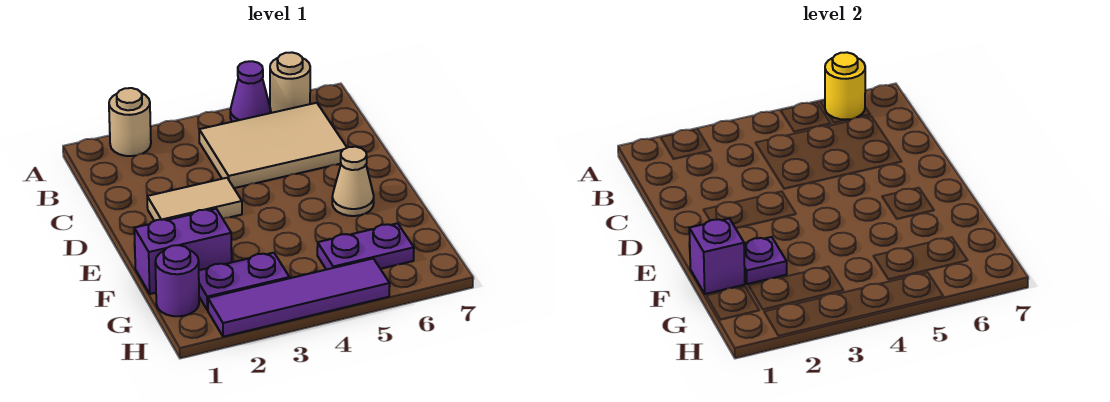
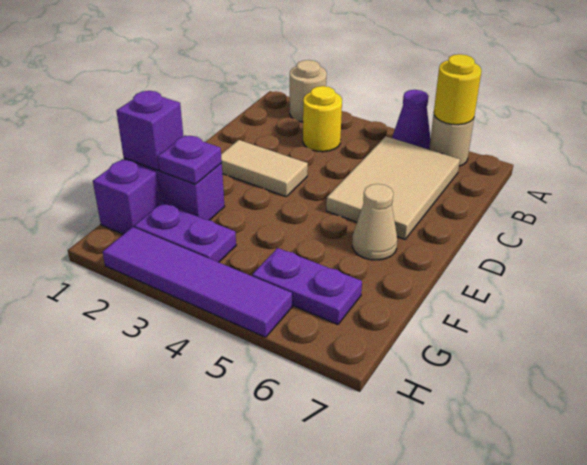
none -> yellow 1x1 round brick [303,86,342,152]
tan 2x3 tile [199,103,347,188] -> tan 2x3 tile turned to [326,136,460,239]
purple 1x1 round brick [155,245,199,316] -> purple 1x1 brick [93,159,160,234]

